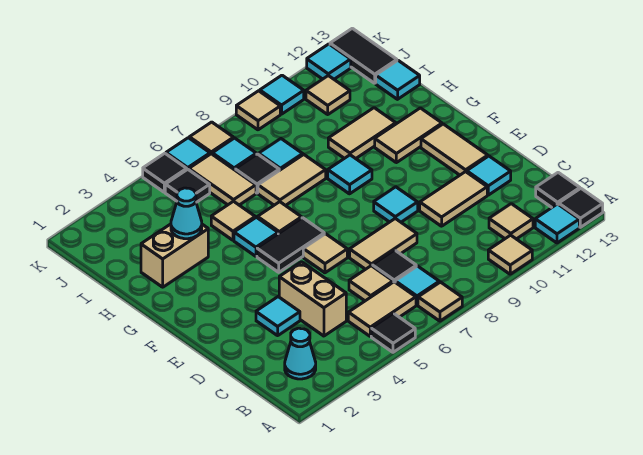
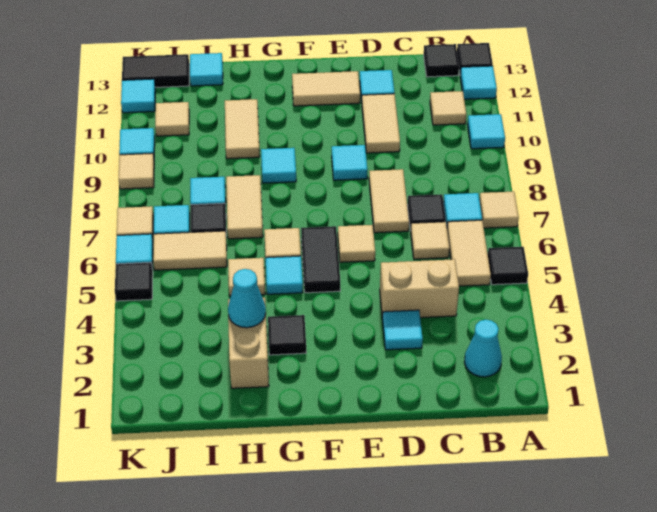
tan 1x1 tile [488,235,532,274] -> cyan 1x1 tile [467,114,505,149]
tan 1x2 tile [375,108,442,163] -> none
black 1x1 tile [165,169,210,202] -> black 1x1 tile moved to [268,315,306,355]

